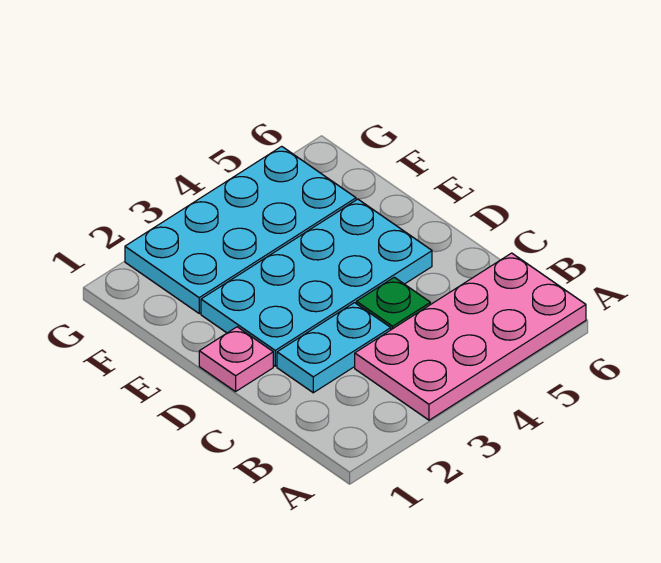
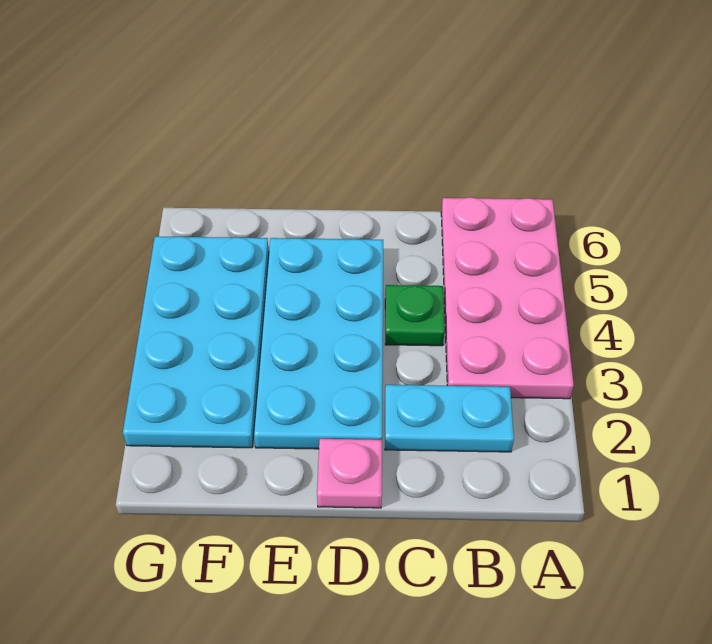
cyan 1x2 plate [277,303,391,393] -> cyan 1x2 plate turned to [385,385,514,452]

